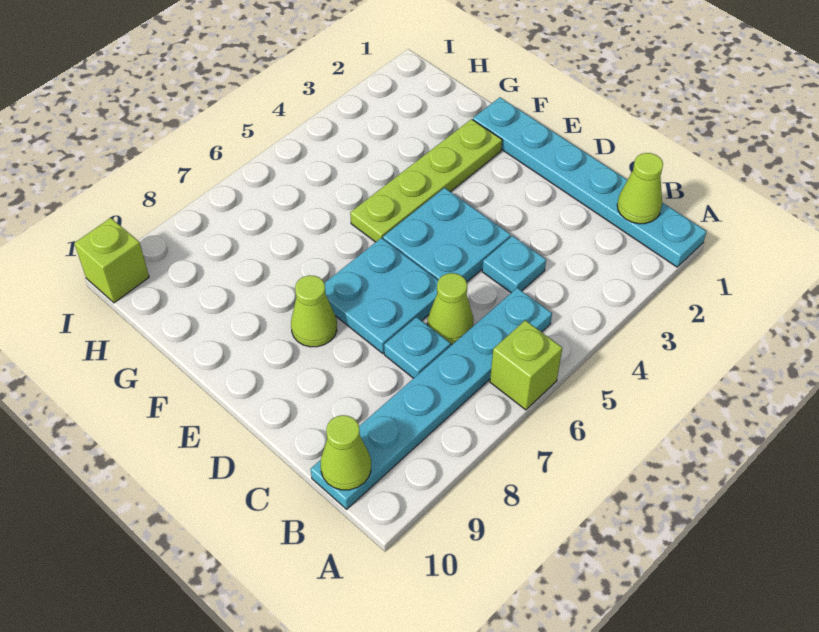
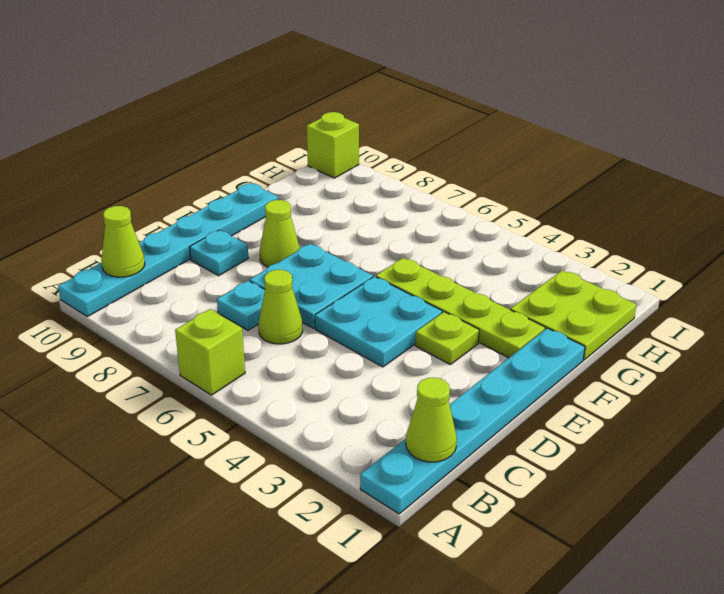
cyan 1x6 plate [311,288,552,509] -> cyan 1x6 plate turned to [58,183,278,316]
cyan 1x1 plate [482,236,546,293] -> cyan 1x1 plate moved to [190,230,248,276]
none -> lime 1x1 plate [415,312,479,364]
none -> lime 2x2 plate [510,270,636,360]

